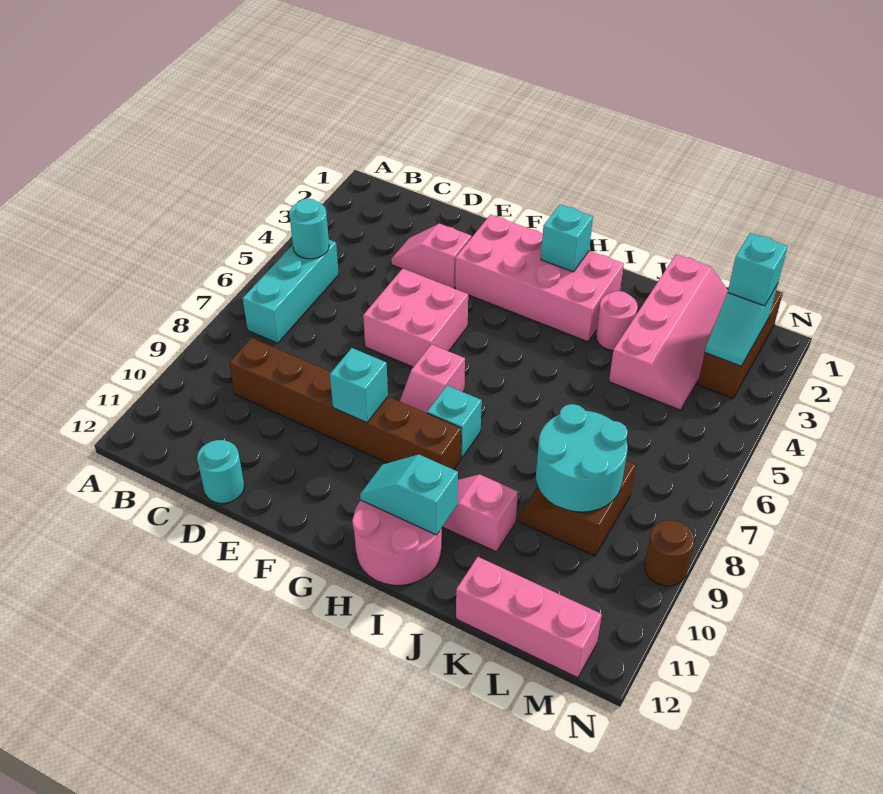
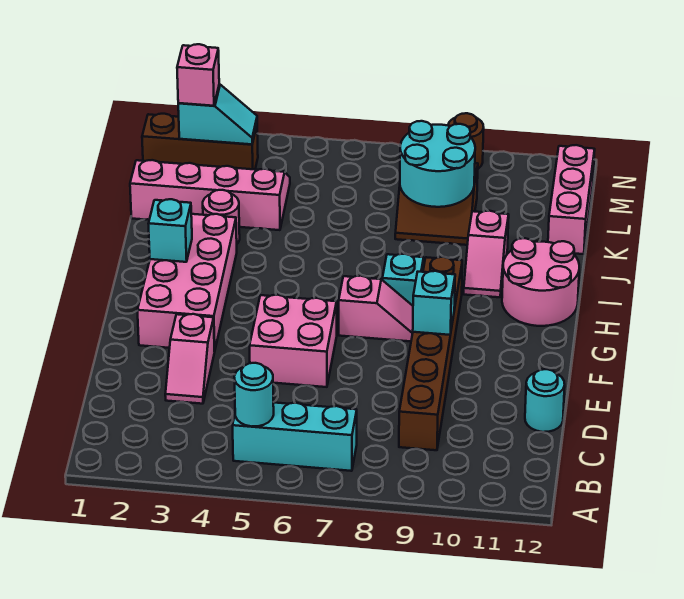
cyan 1x2 slope [360,455,458,535] -> none
cyan 1x1 brick [728,233,788,306] -> pink 1x1 brick [177,44,219,106]

